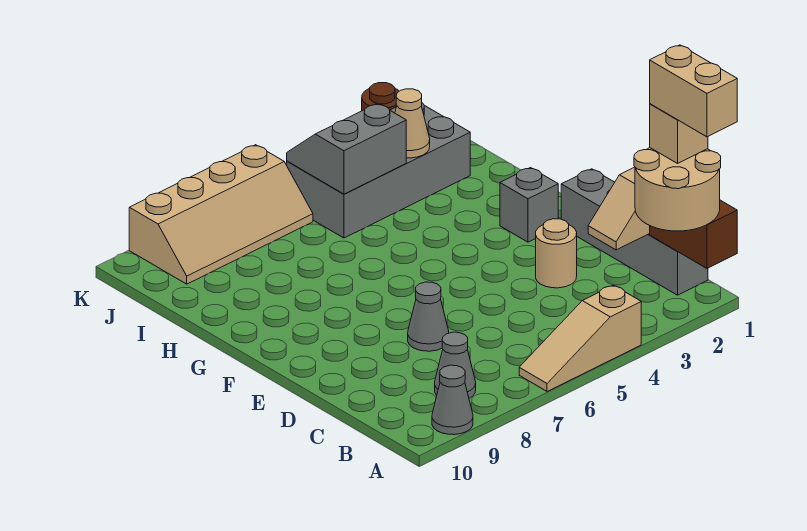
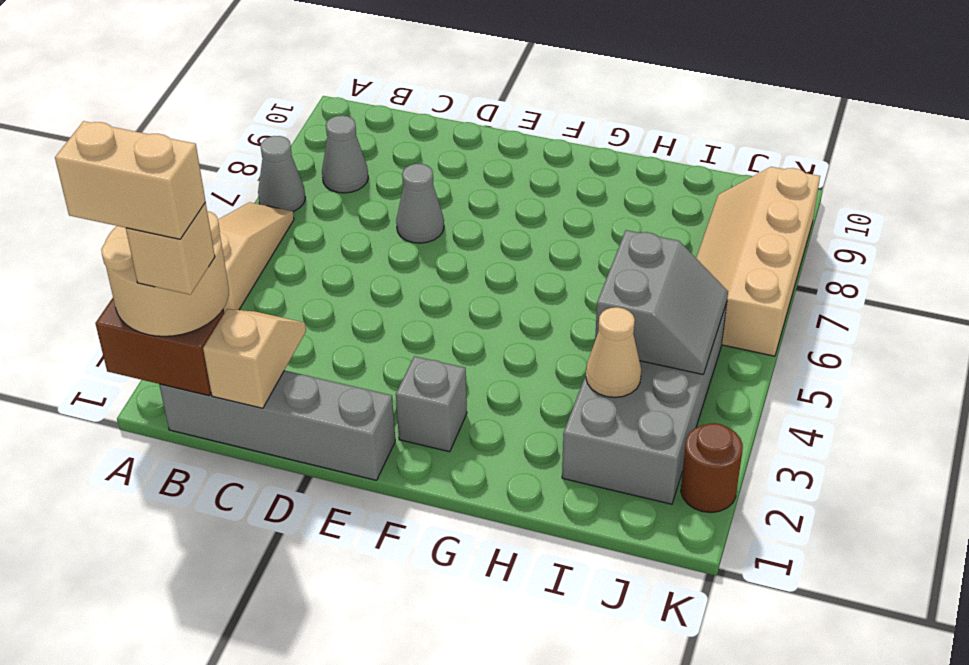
grey 1x1 cone [432,365,473,435] -> grey 1x1 cone moved to [258,136,305,211]
tan 1x1 round brick [536,219,577,288] -> none

